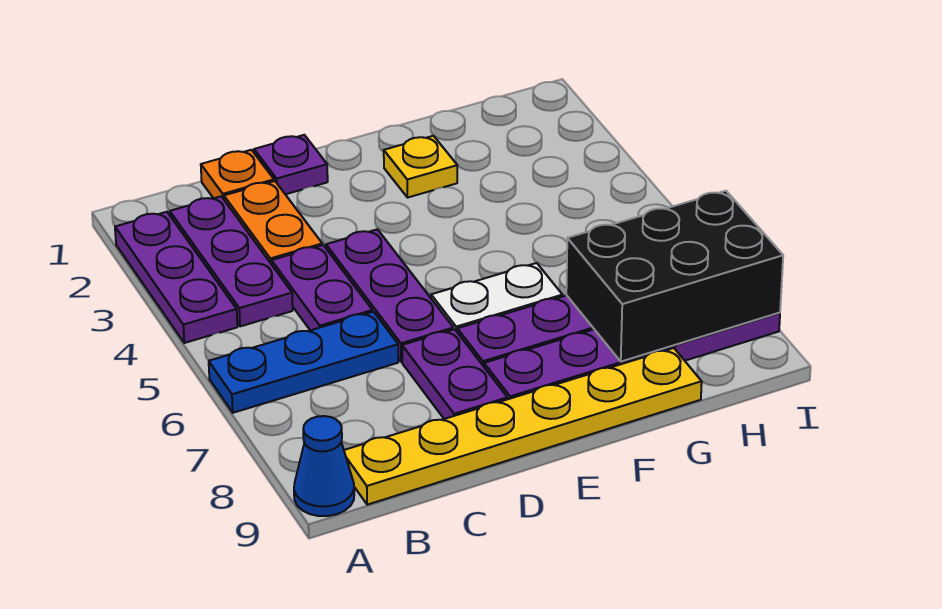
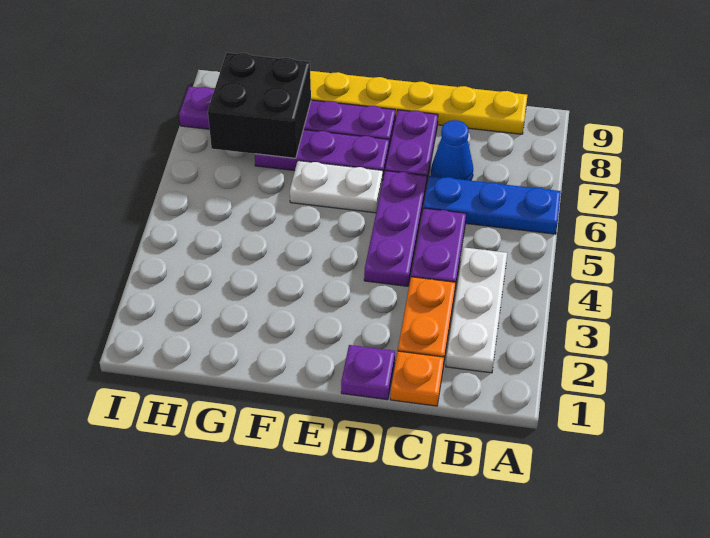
purple 1x3 plate [115,212,237,343] -> none
blue 1x1 cone [294,416,354,516] -> blue 1x1 cone moved to [431,120,473,181]
purple 1x3 plate [170,196,293,326] -> white 1x3 plate [446,247,507,373]
yellow 1x1 plate [384,136,457,198] -> none
black 2x3 brick [566,191,783,362] -> black 2x2 brick [208,53,311,158]

